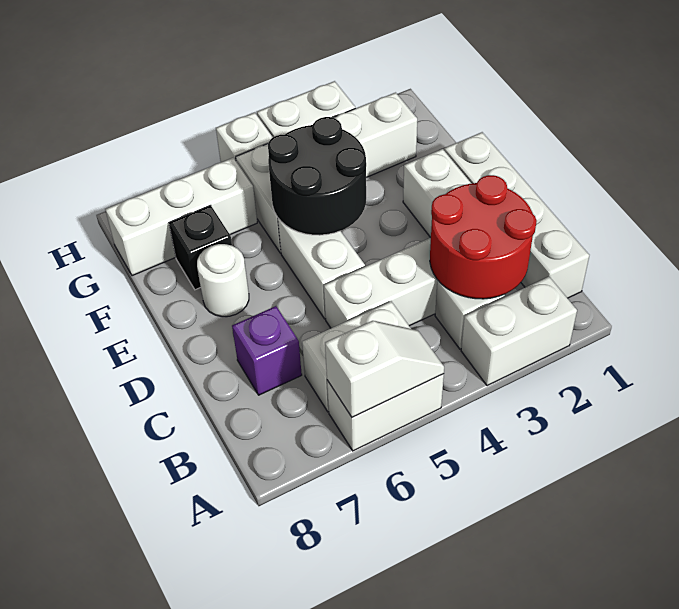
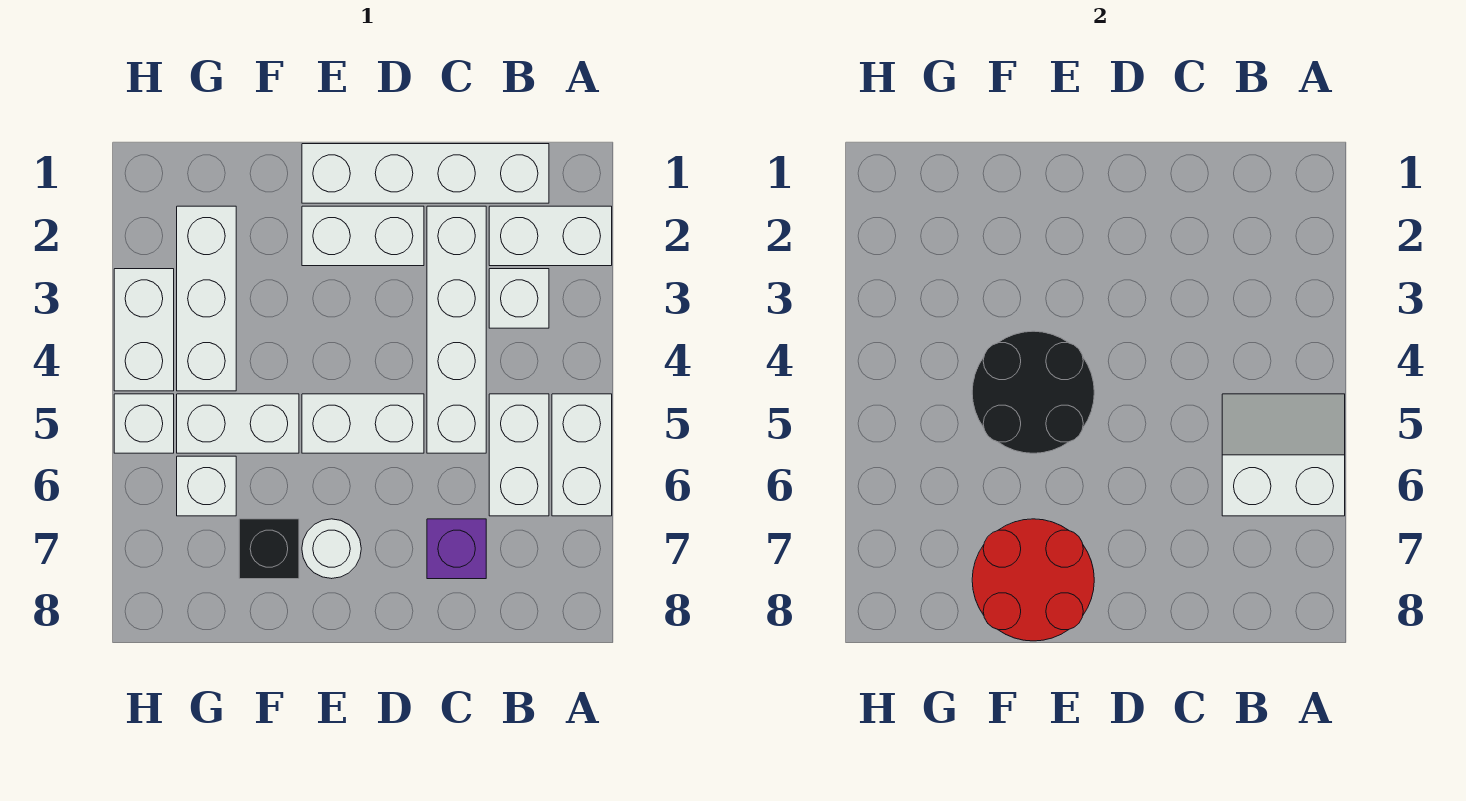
white 1x2 brick [461,277,577,386] -> white 1x2 brick turned to [489,206,612,266]
white 1x2 slope [325,321,444,417] -> white 2x2 slope [1222,394,1345,516]
red 2x2 round brick [430,175,537,299] -> red 2x2 round brick moved to [972,519,1094,641]
white 1x3 brick [105,158,257,276] -> white 1x1 brick [177,456,236,516]

